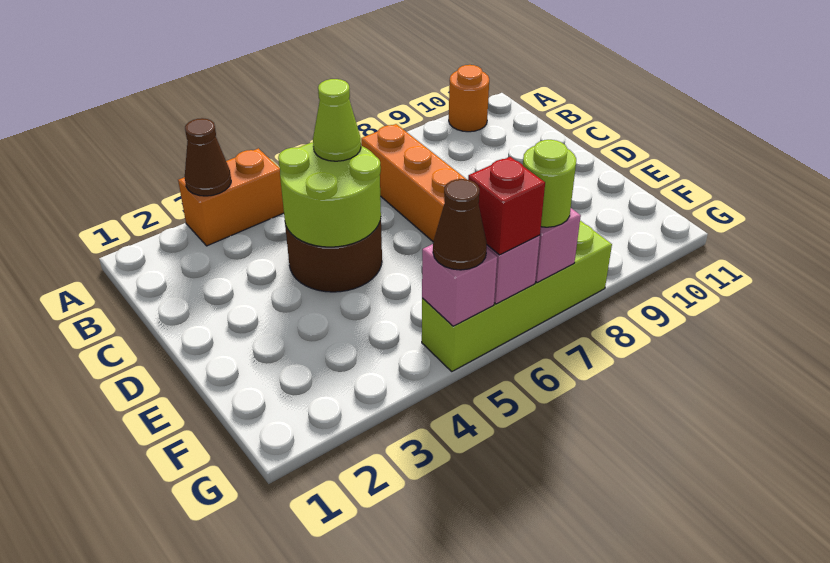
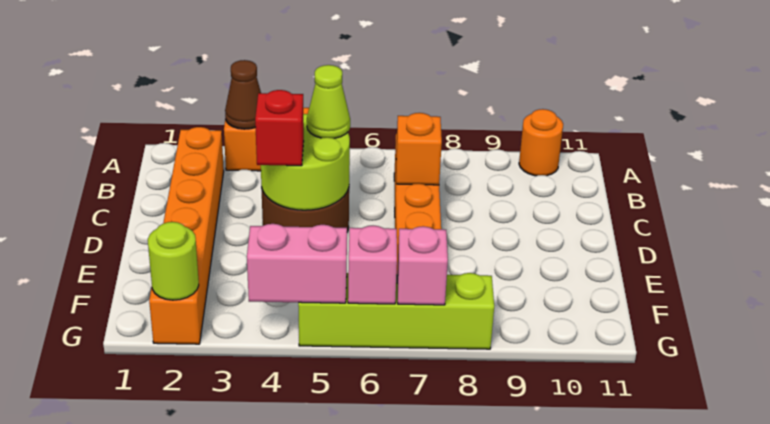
none -> orange 1x6 brick [149,127,224,344]
none -> orange 1x1 brick [396,113,442,185]
pink 1x1 brick [422,244,497,326] -> pink 1x2 brick [247,224,347,303]
brown 1x1 cone [433,179,487,270] -> none
red 1x1 brick [468,157,545,255] -> red 1x1 brick moved to [255,90,304,166]
lime 1x1 round brick [523,140,576,227] -> lime 1x1 round brick moved to [148,222,199,300]

